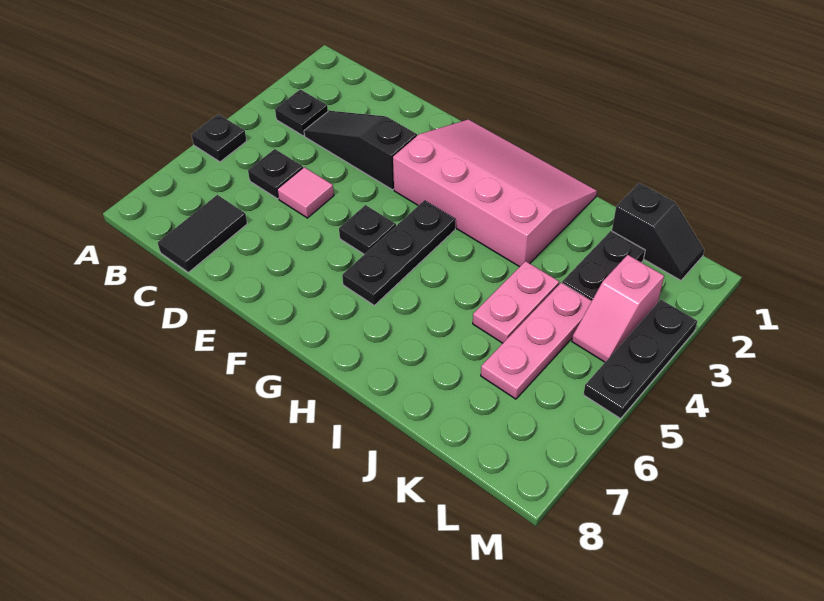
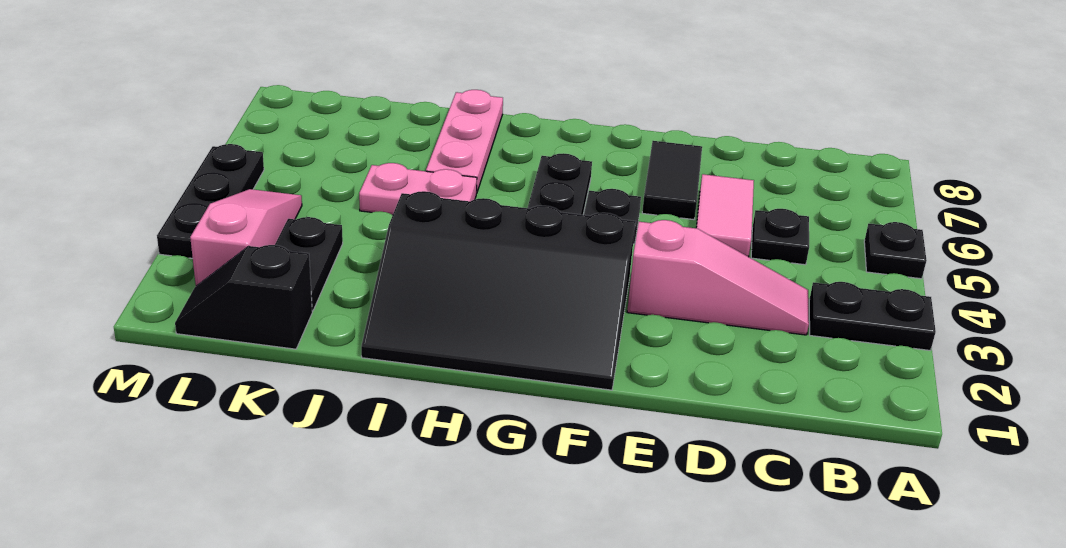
black 1x1 plate [275,89,328,136] -> black 1x2 plate [809,282,936,350]
black 1x3 slope [304,111,417,190] -> pink 1x3 slope [627,220,809,335]
black 1x2 tile [158,195,247,272] -> black 1x2 tile moved to [642,141,702,220]
pink 1x1 tile [277,167,334,218] -> pink 1x2 tile [696,174,754,257]
pink 3x4 slope [393,120,597,267] -> black 3x4 slope [361,191,636,390]
pink 1x2 plate [473,261,559,343] -> pink 1x2 plate turned to [359,163,477,215]
pink 1x3 plate [481,283,592,399] -> pink 1x3 plate moved to [426,90,503,194]
pink 1x2 slope [572,255,664,362] -> pink 1x3 slope [190,189,302,286]

